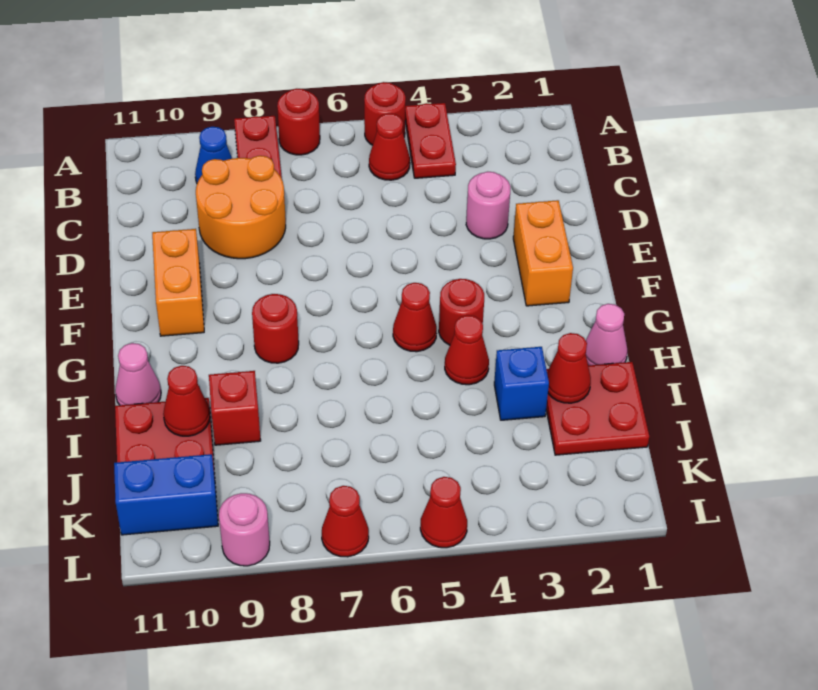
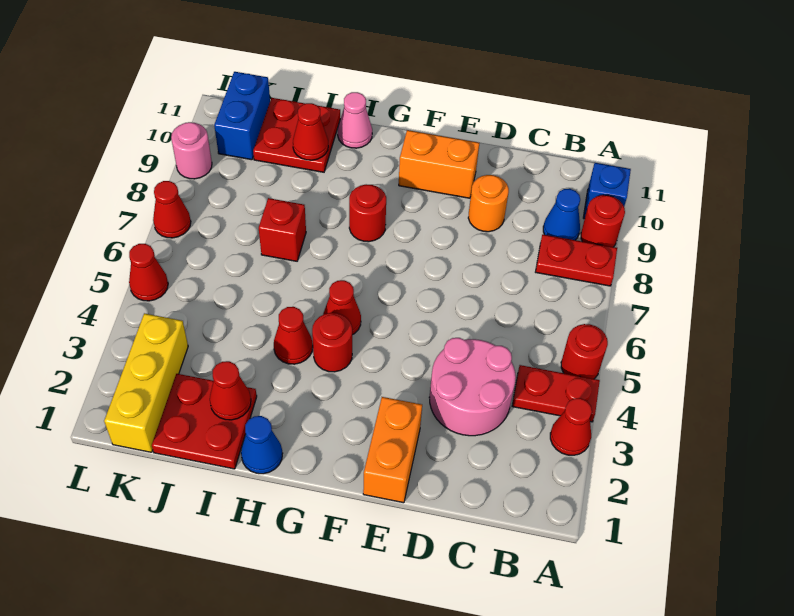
red 1x1 round brick [277,89,320,155] -> red 1x1 round brick moved to [581,195,625,247]
red 1x1 cone [369,113,410,180] -> red 1x1 cone moved to [550,398,592,455]
orange 2x2 round brick [196,156,286,259] -> orange 1x1 round brick [468,175,509,232]
pink 1x1 round brick [466,172,511,239] -> pink 2x2 round brick [429,338,516,436]
orange 1x2 brick [513,200,573,306] -> orange 1x2 brick turned to [363,397,422,503]
pink 1x1 cone [586,304,627,365] -> blue 1x1 cone [241,416,283,474]
blue 1x1 brick [494,347,549,420] -> blue 1x1 brick moved to [583,163,631,219]
red 1x1 brick [209,371,261,445] -> red 1x1 brick moved to [259,198,306,261]
none -> yellow 1x3 brick [104,313,188,452]

